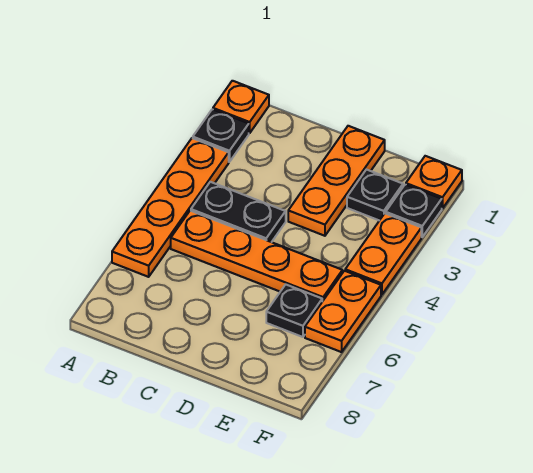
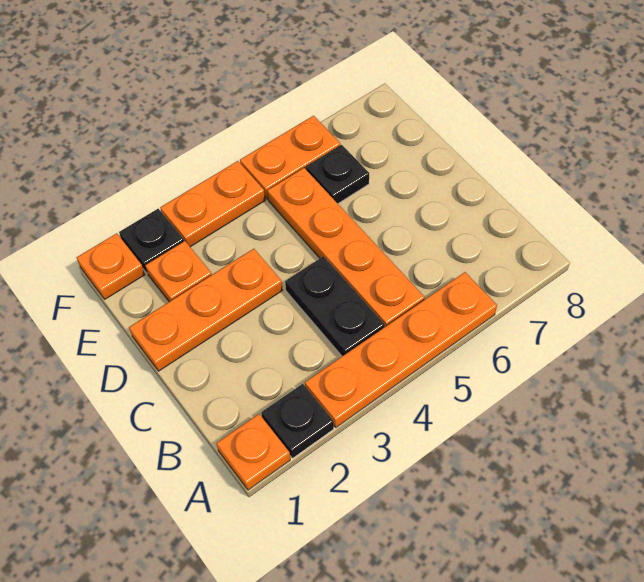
black 1x1 plate [347,170,403,220] -> orange 1x1 plate [145,241,212,302]

